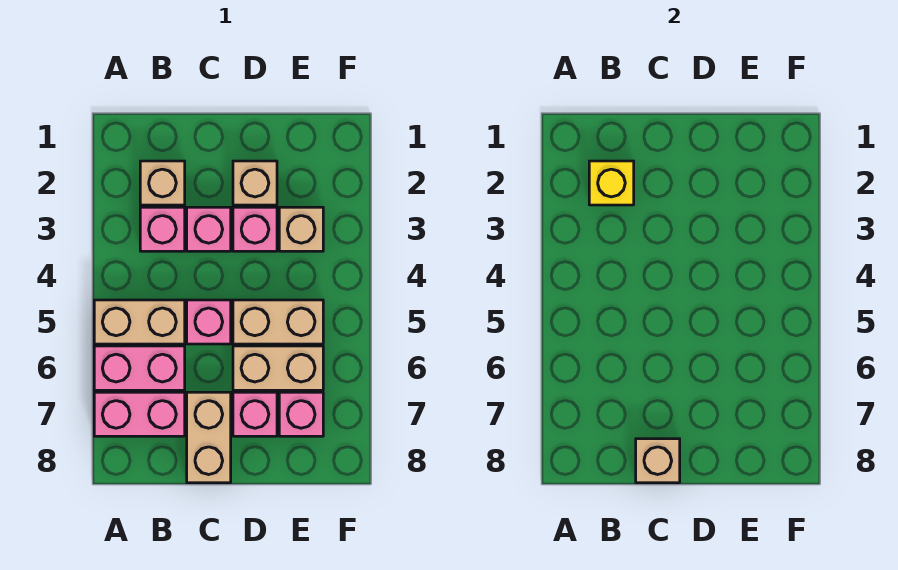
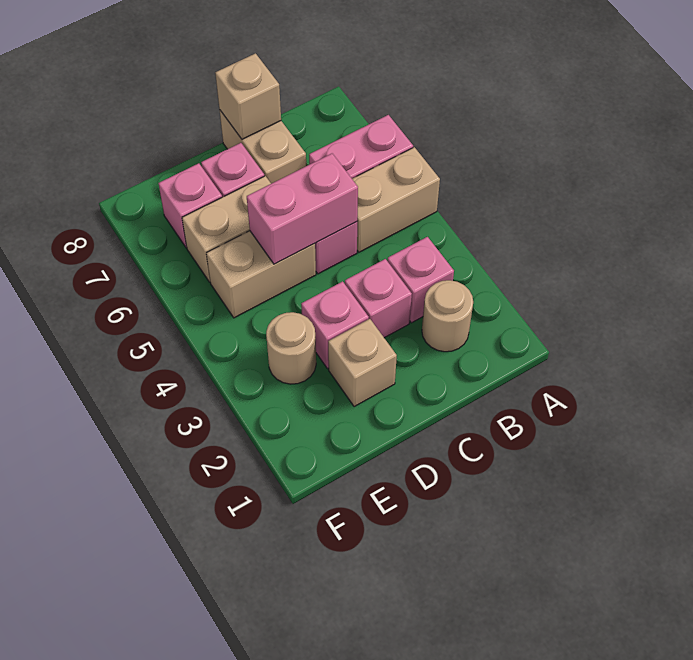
pink 1x2 brick [94,392,185,436] -> pink 1x2 brick moved to [247,154,358,264]
tan 1x1 brick [140,161,185,205] -> tan 1x1 round brick [422,280,473,352]
yellow 1x1 brick [589,161,634,205] -> none
tan 1x1 brick [279,207,323,251] -> tan 1x1 round brick [266,312,316,384]

